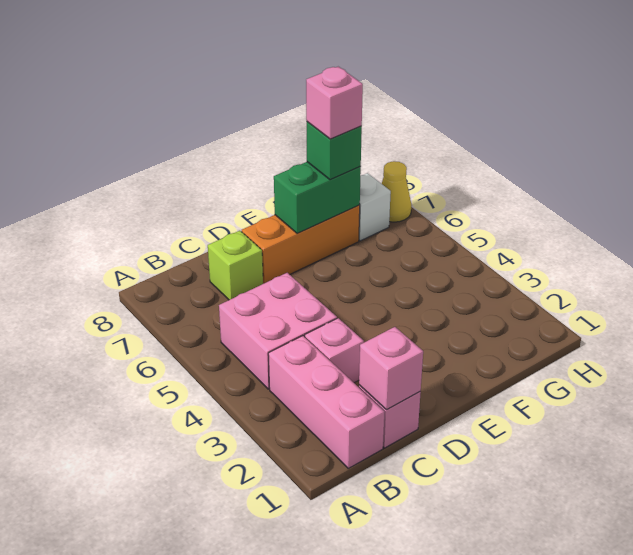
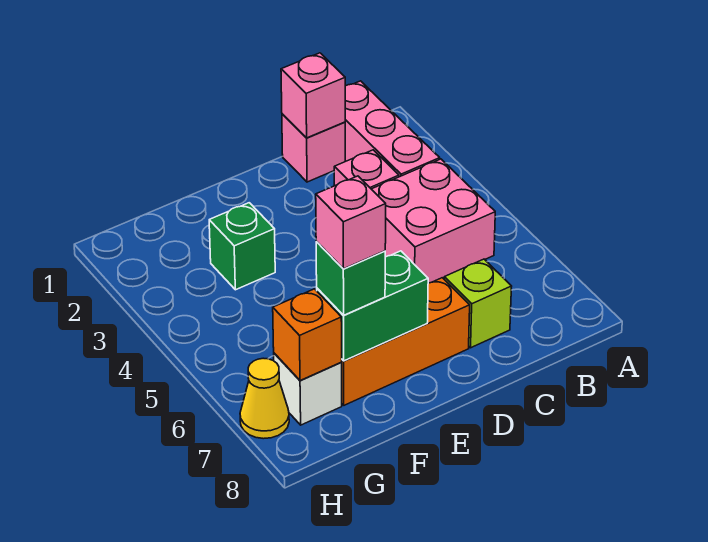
none -> green 1x1 brick [209,203,275,290]
none -> orange 1x1 brick [273,289,342,381]

